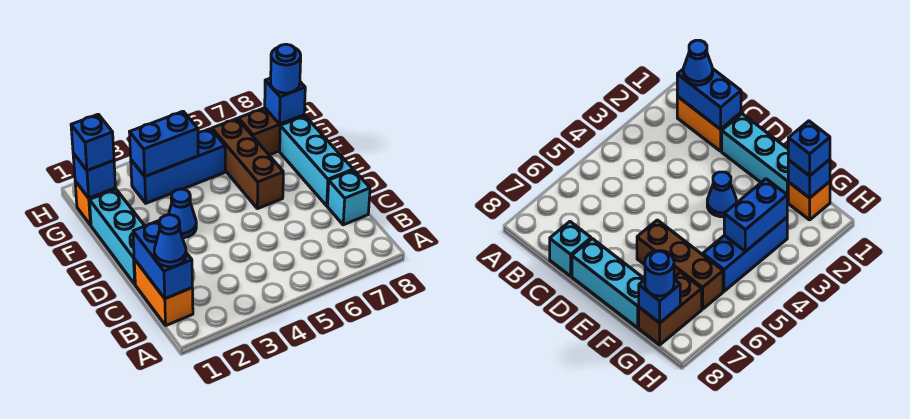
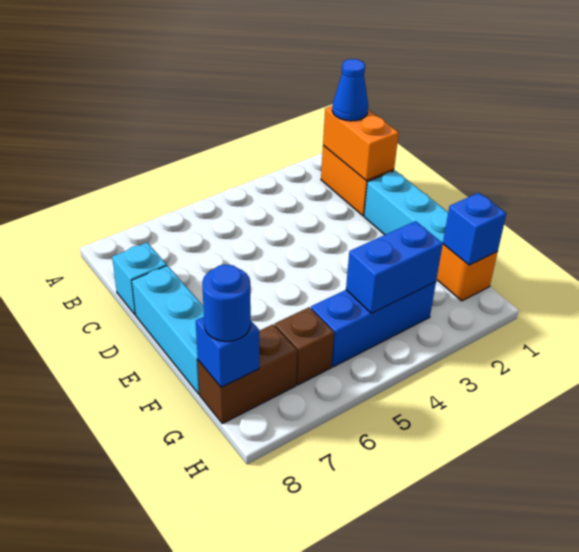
blue 1x2 brick [133,220,192,299] -> orange 1x2 brick [323,106,399,181]
blue 1x1 cone [168,189,196,238] -> none
brown 1x3 brick [212,119,283,209] -> brown 1x1 brick [275,307,334,385]
blue 1x1 brick [71,114,114,170] -> none

